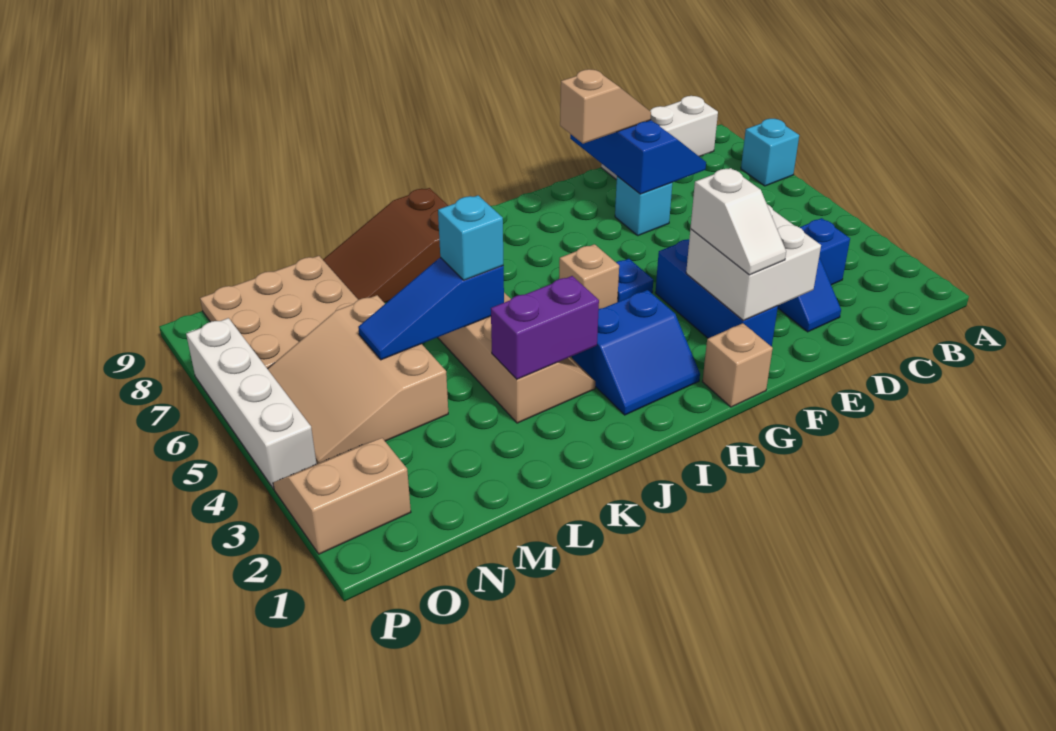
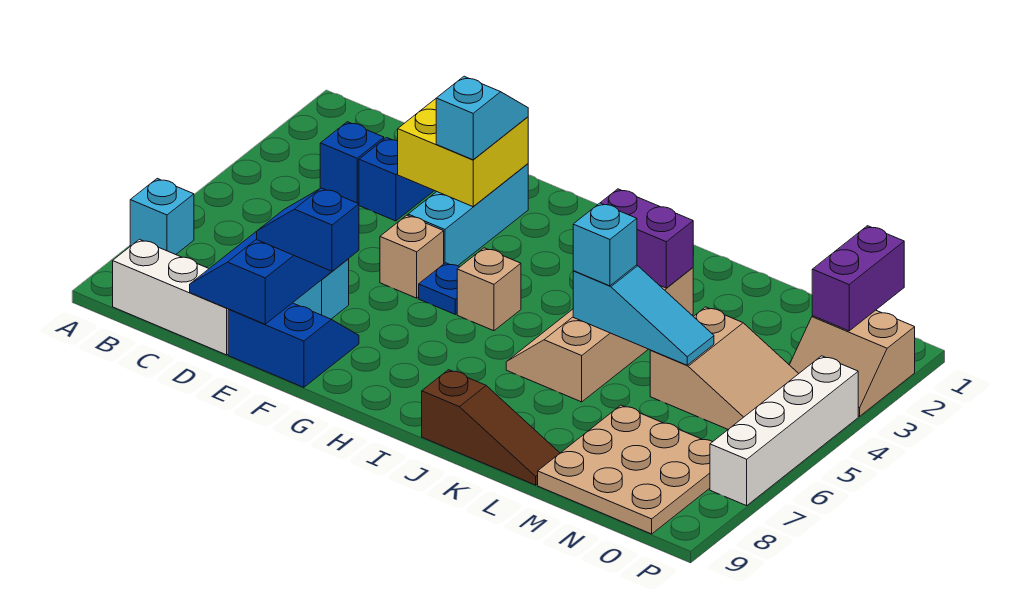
white 2x2 brick [686,204,821,320] -> yellow 2x2 brick [398,99,528,207]
tan 1x2 slope [560,69,651,144] -> blue 1x2 slope [257,188,359,271]
blue 1x3 brick [655,239,778,347] -> cyan 1x3 brick [408,164,528,266]
white 1x2 slope [690,168,786,275] -> cyan 1x2 slope [436,76,528,160]
tan 1x1 brick [702,323,773,407] -> tan 1x1 brick moved to [380,215,444,298]
blue 2x2 slope [572,290,700,415] -> blue 2x2 slope moved to [228,303,359,387]
brown 2x3 slope [323,188,448,303] -> brown 1x3 slope [422,370,560,485]
blue 1x3 slope [358,257,504,360] -> cyan 1x3 slope [573,265,714,365]
tan 3x3 slope [268,295,448,464] -> tan 2x3 slope [650,307,799,429]
none -> purple 1x2 brick [812,226,904,331]

